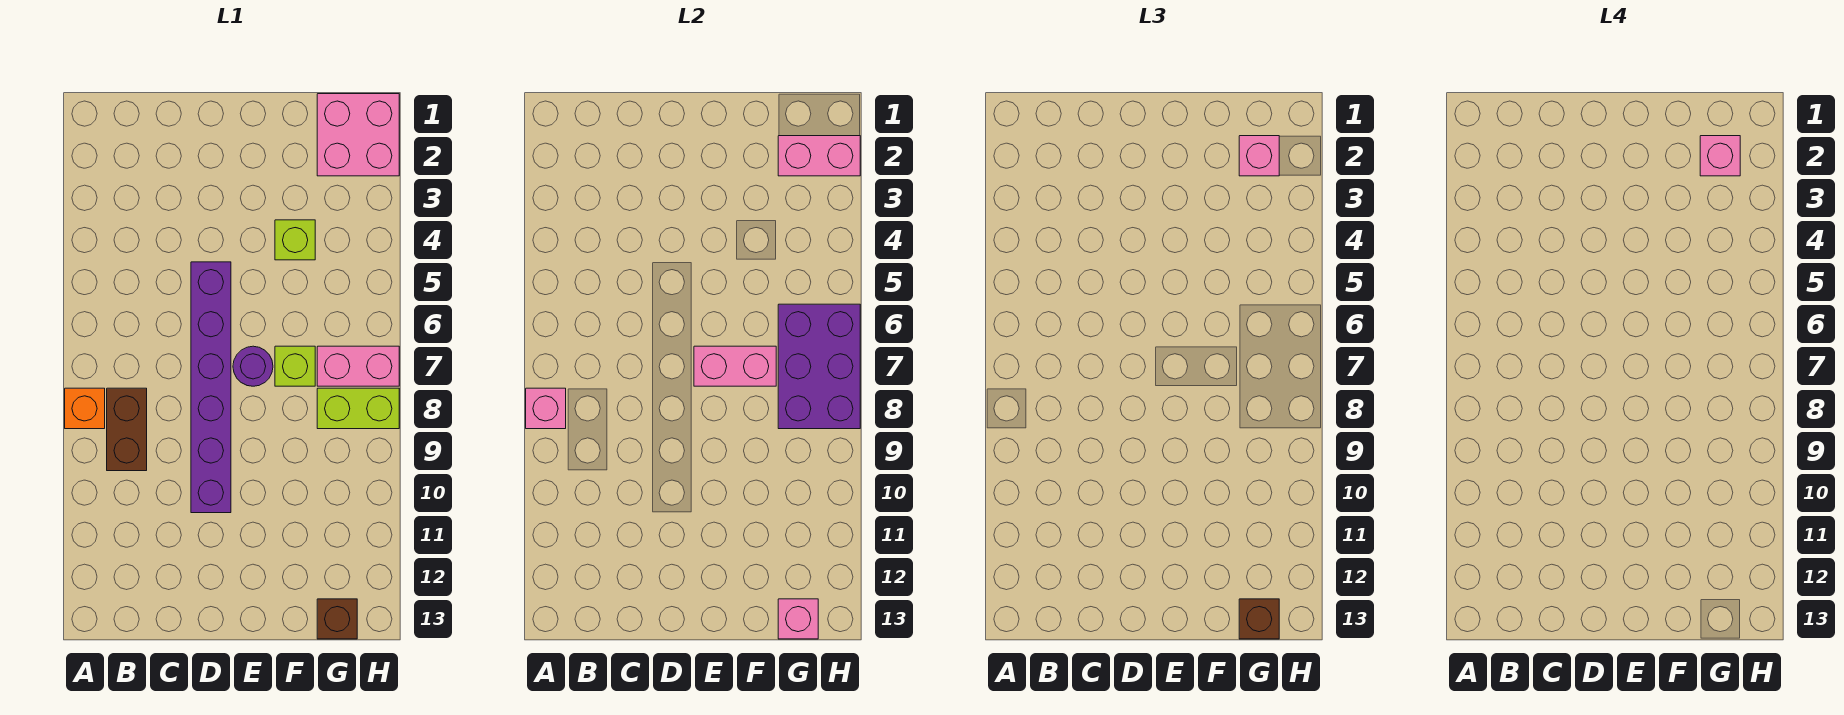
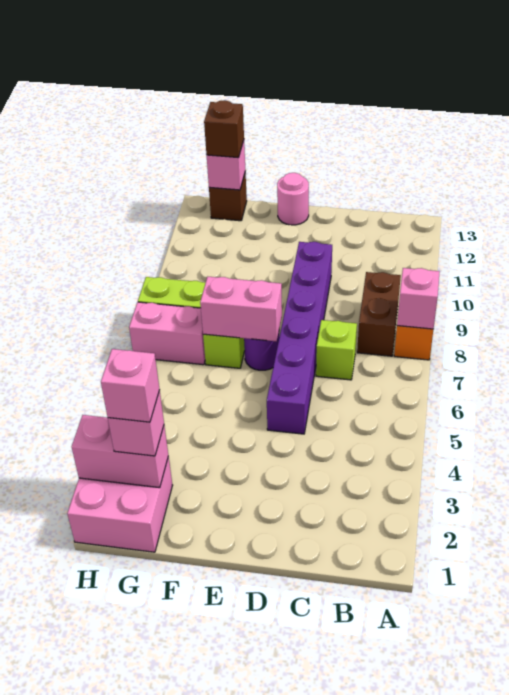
none -> pink 1x1 round brick [277,173,309,225]
lime 1x1 brick [275,220,315,260] -> lime 1x1 brick moved to [316,320,357,380]
purple 2x3 brick [778,304,860,429] -> none

